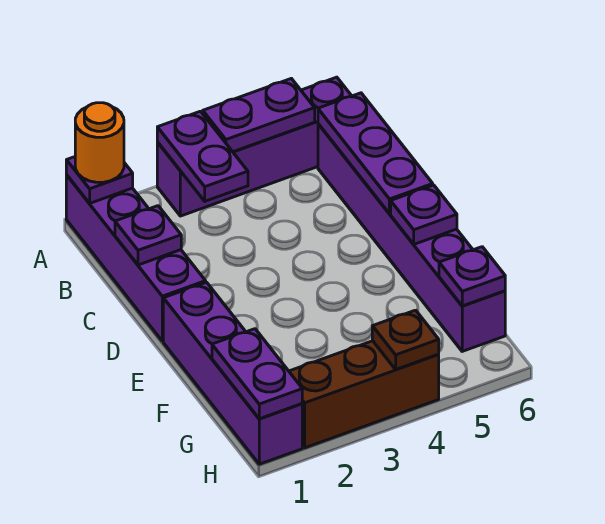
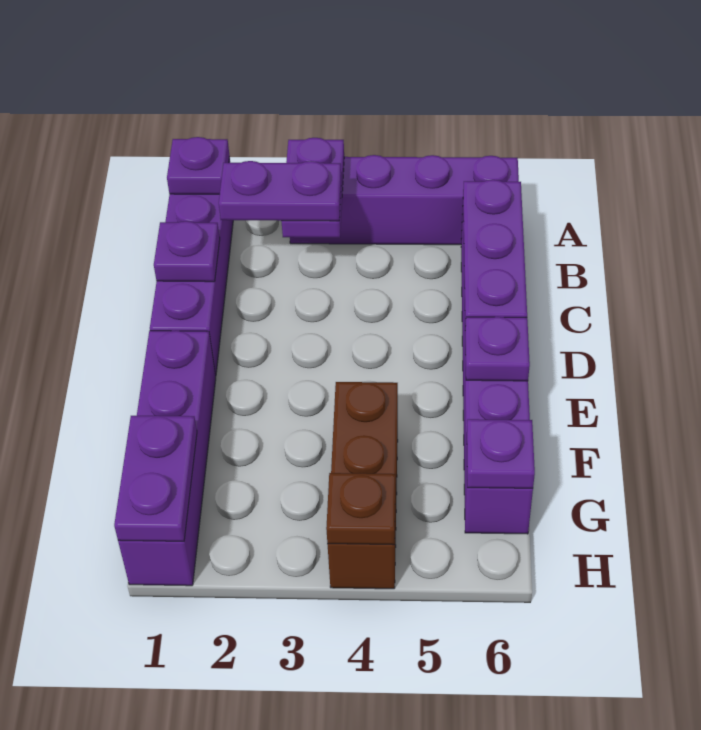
orange 1x1 round brick [75,103,124,182] -> none
purple 1x2 plate [203,78,315,152] -> purple 1x2 plate moved to [219,161,341,221]
brown 1x3 brick [289,341,439,448] -> brown 1x3 brick turned to [327,382,398,589]

